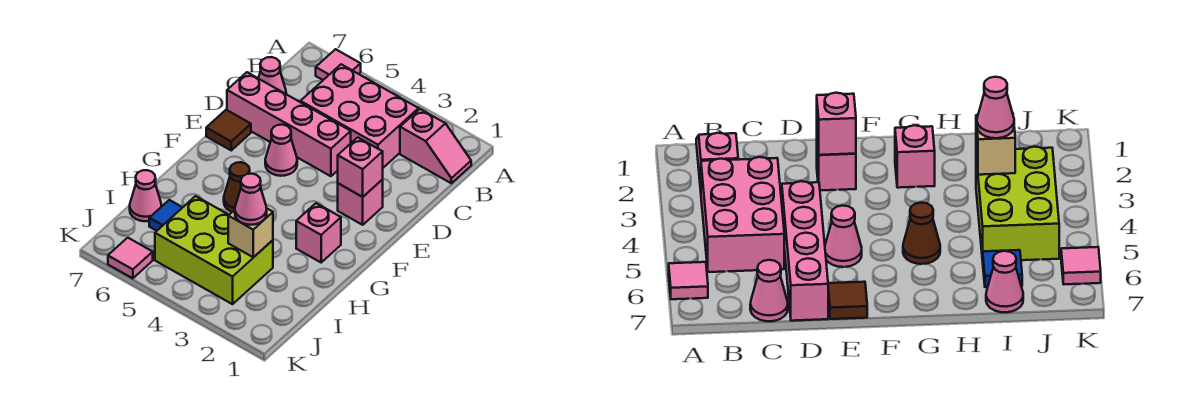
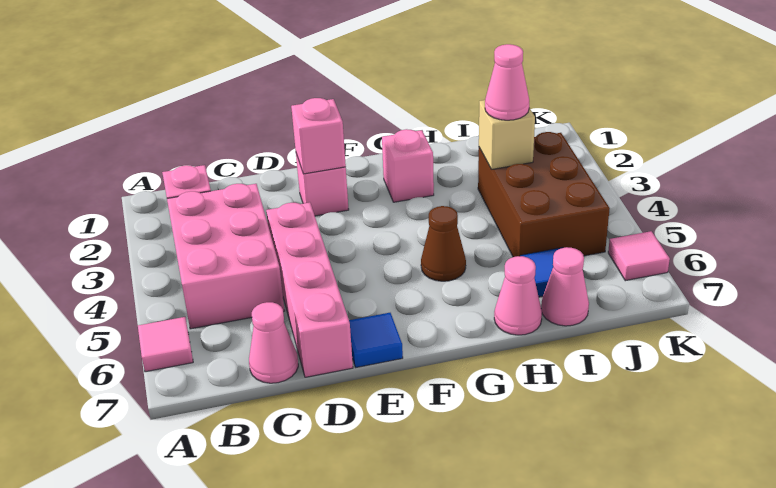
pink 1x1 cone [265,125,297,176] -> pink 1x1 cone moved to [494,256,542,335]
brown 1x1 tile [206,110,251,150] -> blue 1x1 tile [349,313,403,367]
lime 2x3 brick [155,196,273,304] -> brown 2x3 brick [478,132,610,257]

